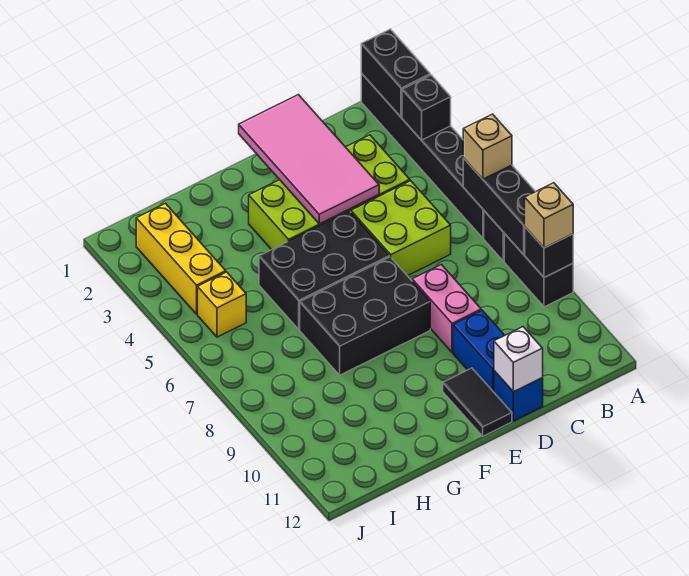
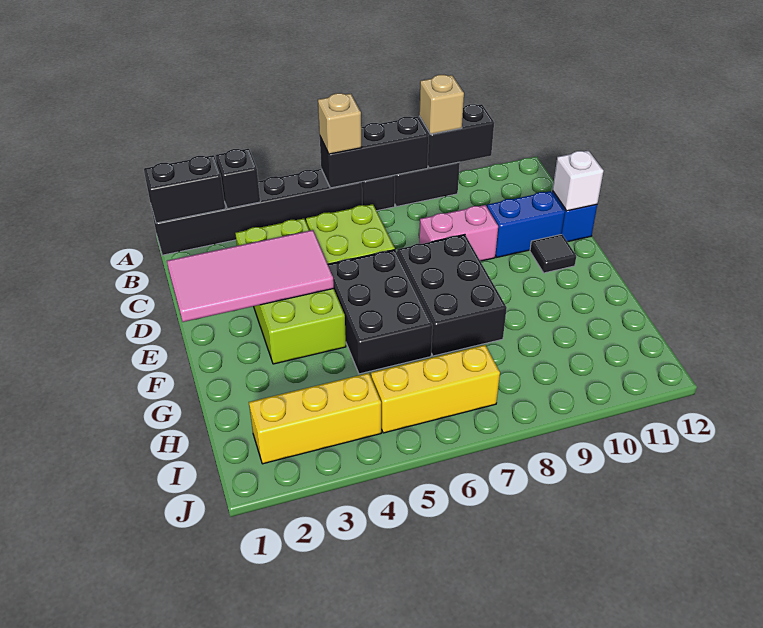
black 1x1 brick [525,227,573,278] -> black 1x2 brick [419,104,494,168]
black 1x2 tile [443,368,512,436] -> black 1x1 tile [530,234,576,273]
yellow 1x1 brick [198,272,246,337] -> yellow 1x3 brick [371,345,500,433]

